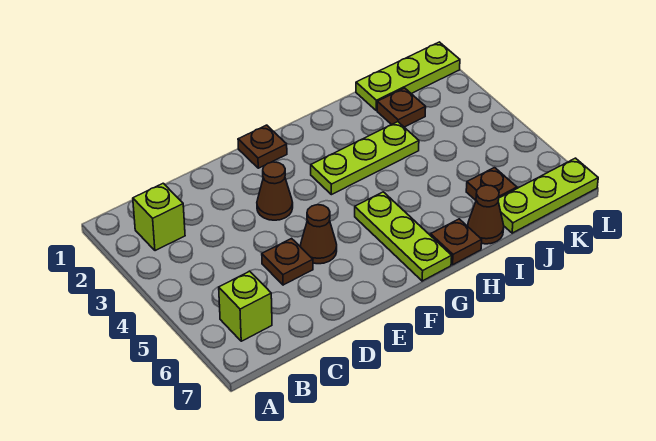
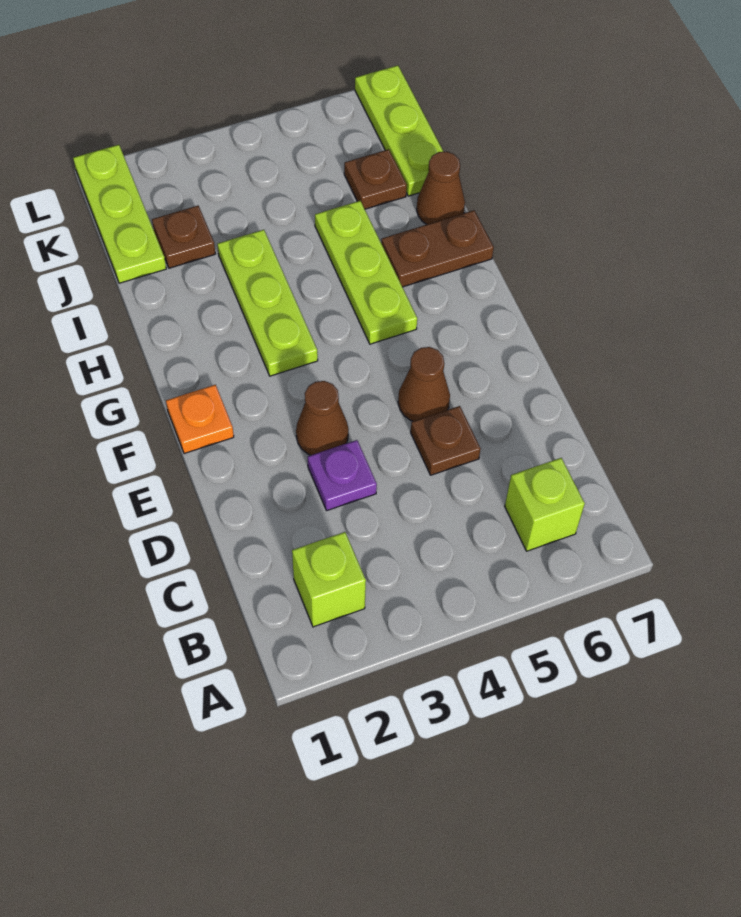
none -> purple 1x1 plate [308,440,377,510]
brown 1x1 plate [238,125,287,168] -> orange 1x1 plate [166,385,234,454]
lime 1x3 plate [355,192,452,281] -> lime 1x3 plate turned to [315,201,417,344]
brown 1x1 plate [431,219,482,265] -> brown 1x2 plate [381,210,494,287]

